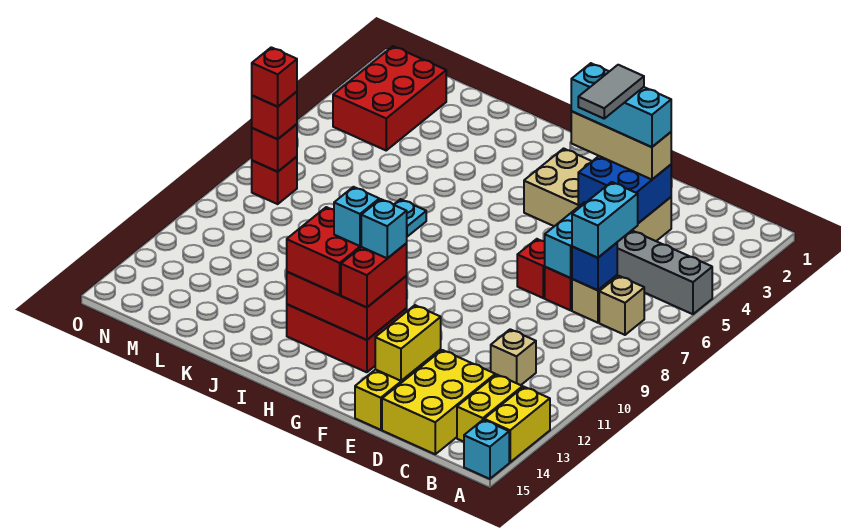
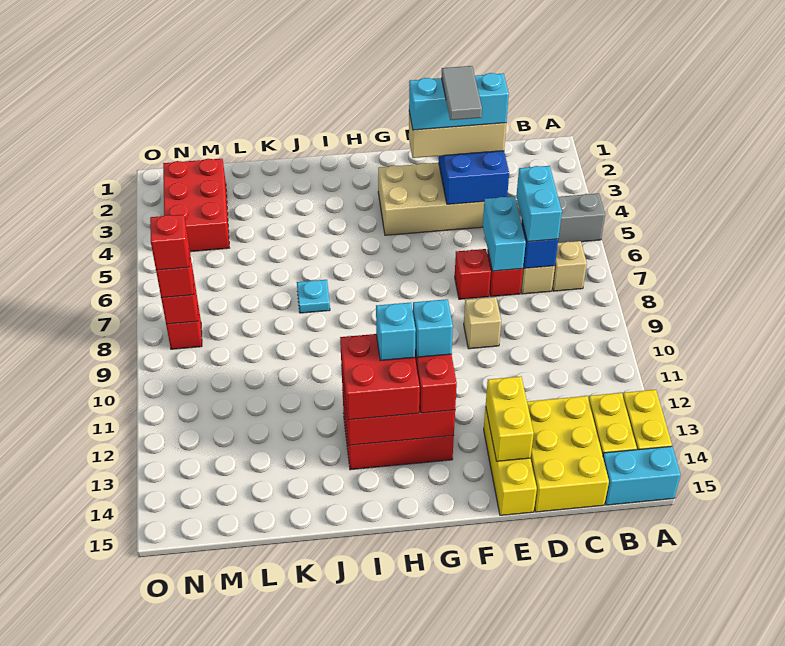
cyan 1x1 brick [464,420,509,479] -> cyan 1x2 brick [603,446,681,505]
tan 1x1 brick [491,329,536,385] -> tan 1x1 brick moved to [464,297,501,349]

